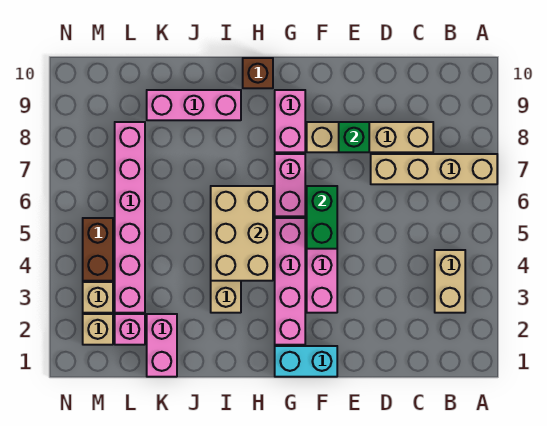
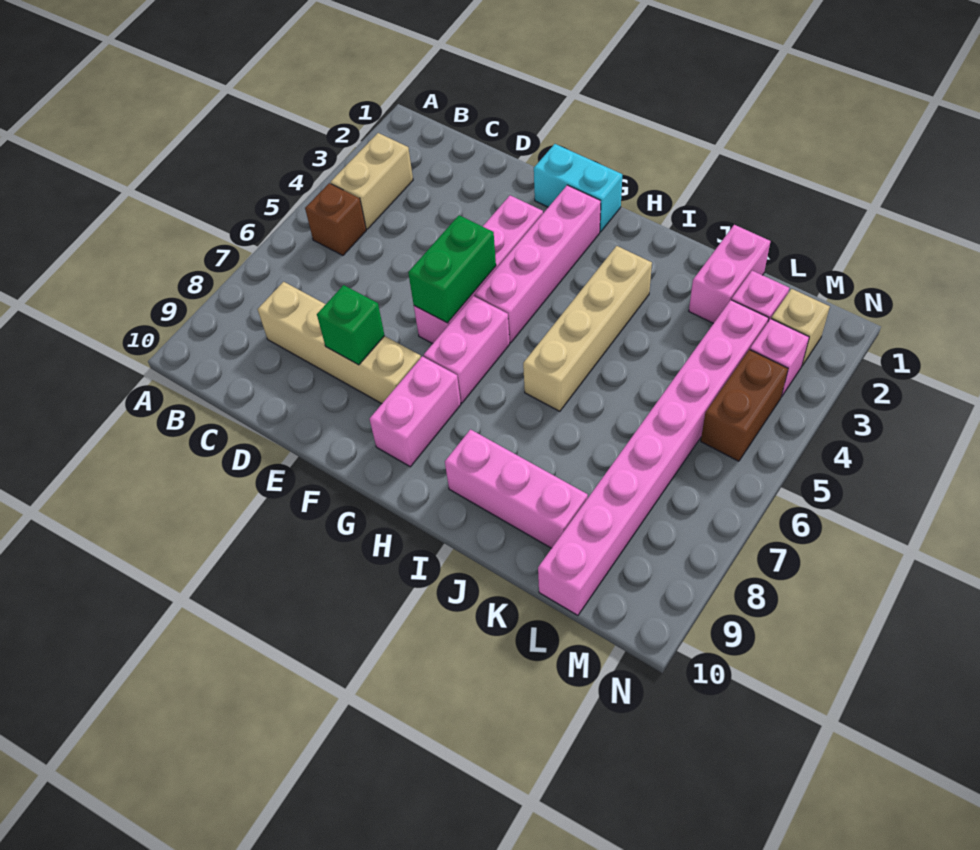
tan 1x4 brick [371,154,497,184] -> none
tan 2x3 brick [211,186,273,281] -> none
brown 1x1 brick [243,58,273,88] -> brown 1x1 brick moved to [305,183,366,255]
pink 1x6 brick [115,122,145,313] -> pink 1x8 brick [538,300,769,615]
tan 1x1 brick [83,282,113,313] -> pink 1x1 brick [750,319,809,397]

